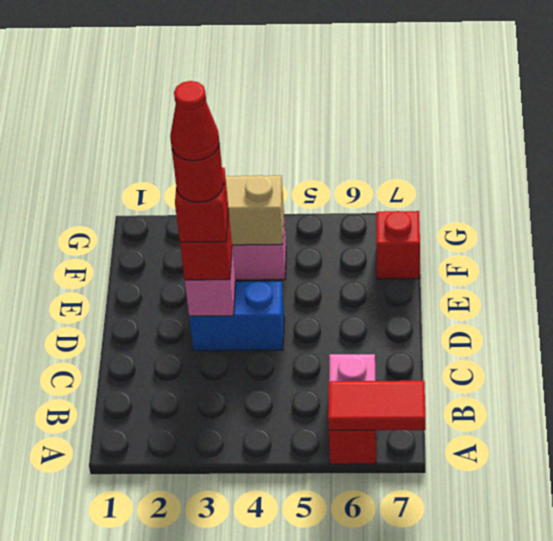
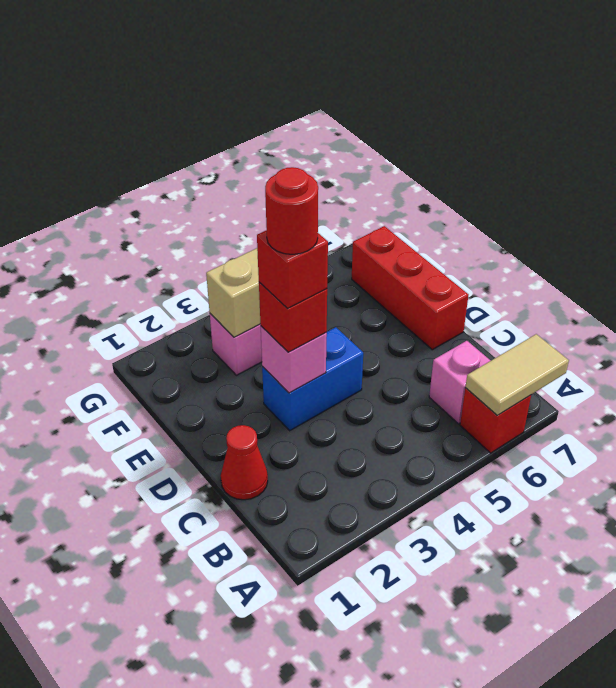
red 1x2 tile [328,381,425,431] -> tan 1x2 tile [465,334,569,415]
red 1x1 cone [170,81,219,161] -> red 1x1 cone moved to [221,425,268,500]
red 1x1 brick [376,211,420,279] -> red 1x3 brick [352,226,468,350]

